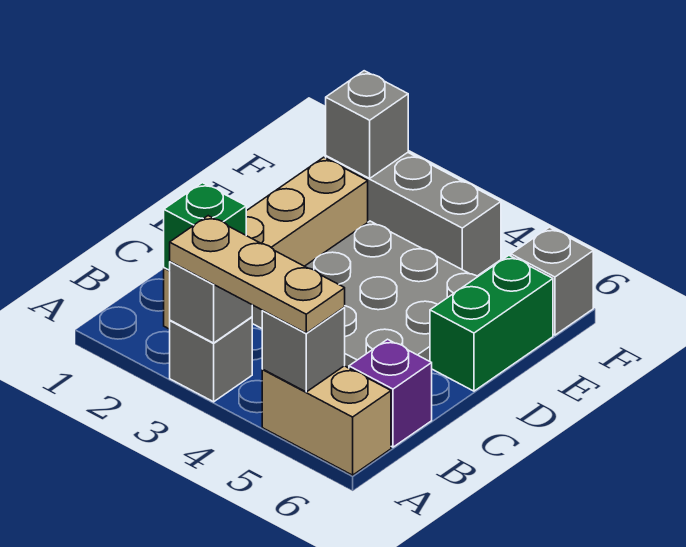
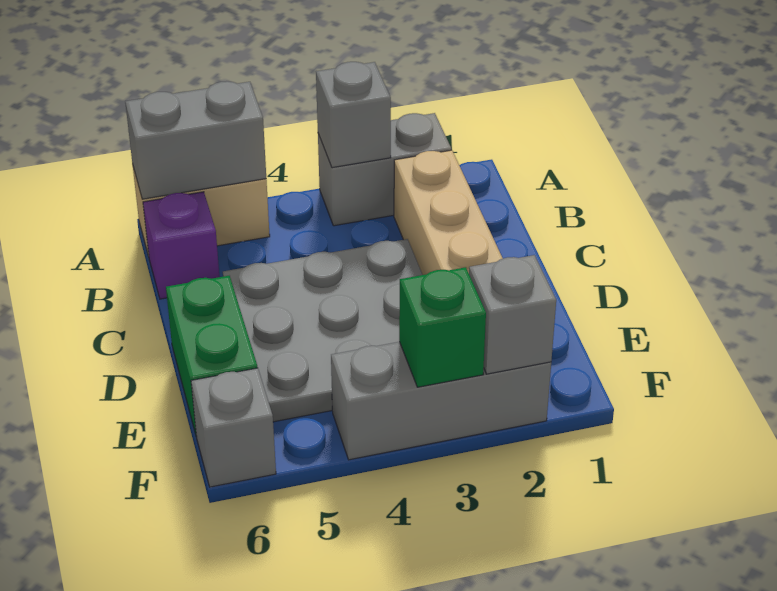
grey 1x1 brick [170,317,252,402] -> grey 1x2 brick [318,113,451,226]
tan 1x3 plate [170,216,345,333] -> none
grey 1x1 brick [262,307,345,392] -> grey 1x2 brick [125,81,266,199]
green 1x1 brick [164,183,246,270] -> green 1x1 brick moved to [399,267,486,387]

